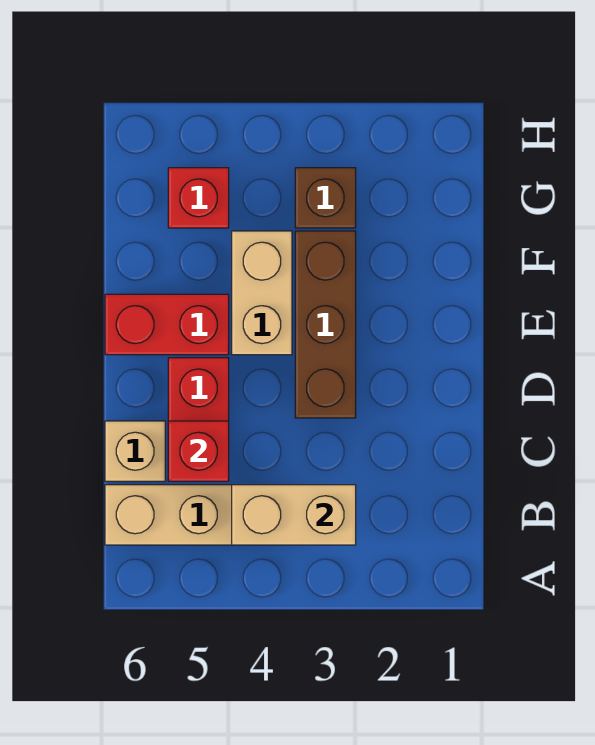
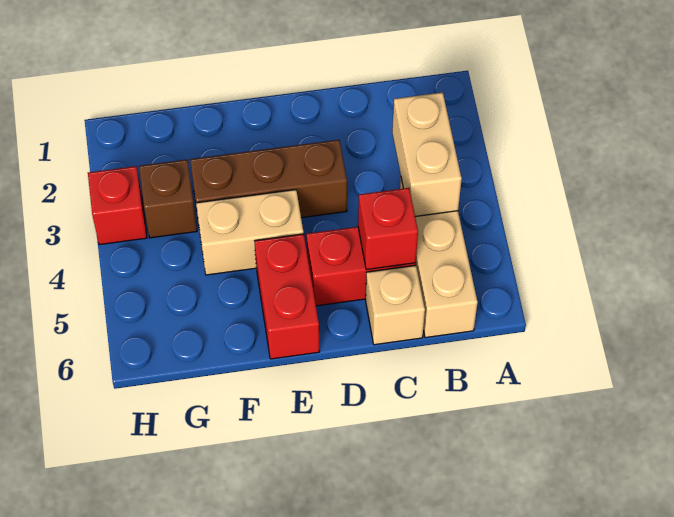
red 1x1 brick [168,168,229,228] -> red 1x1 brick moved to [88,166,147,245]

